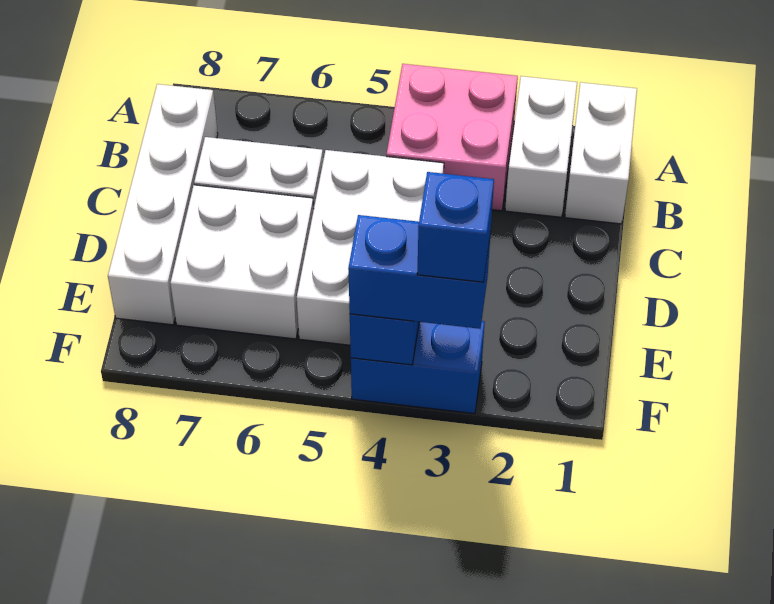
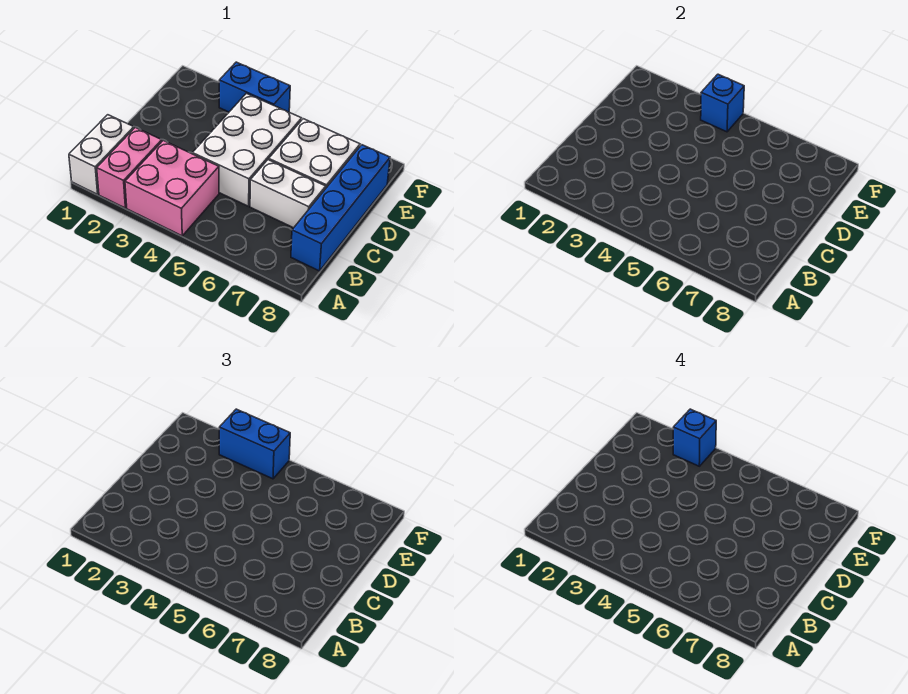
white 1x2 brick [505,76,577,217] -> pink 1x2 brick [97,127,162,208]
white 1x4 brick [108,84,218,325] -> blue 1x4 brick [291,145,390,271]

